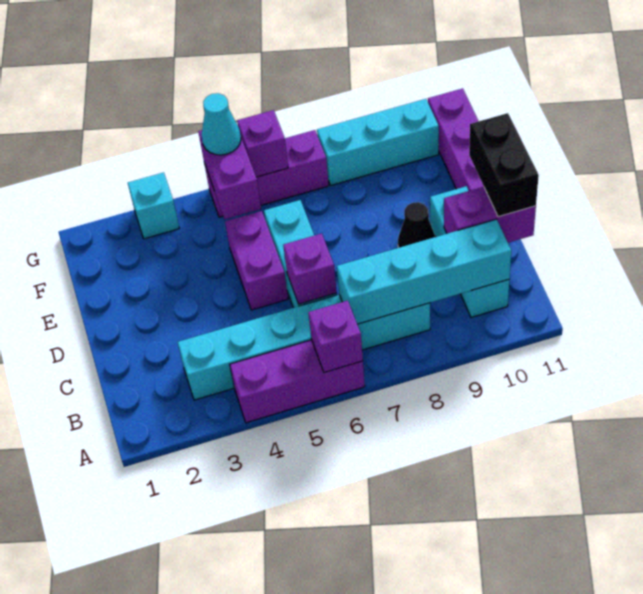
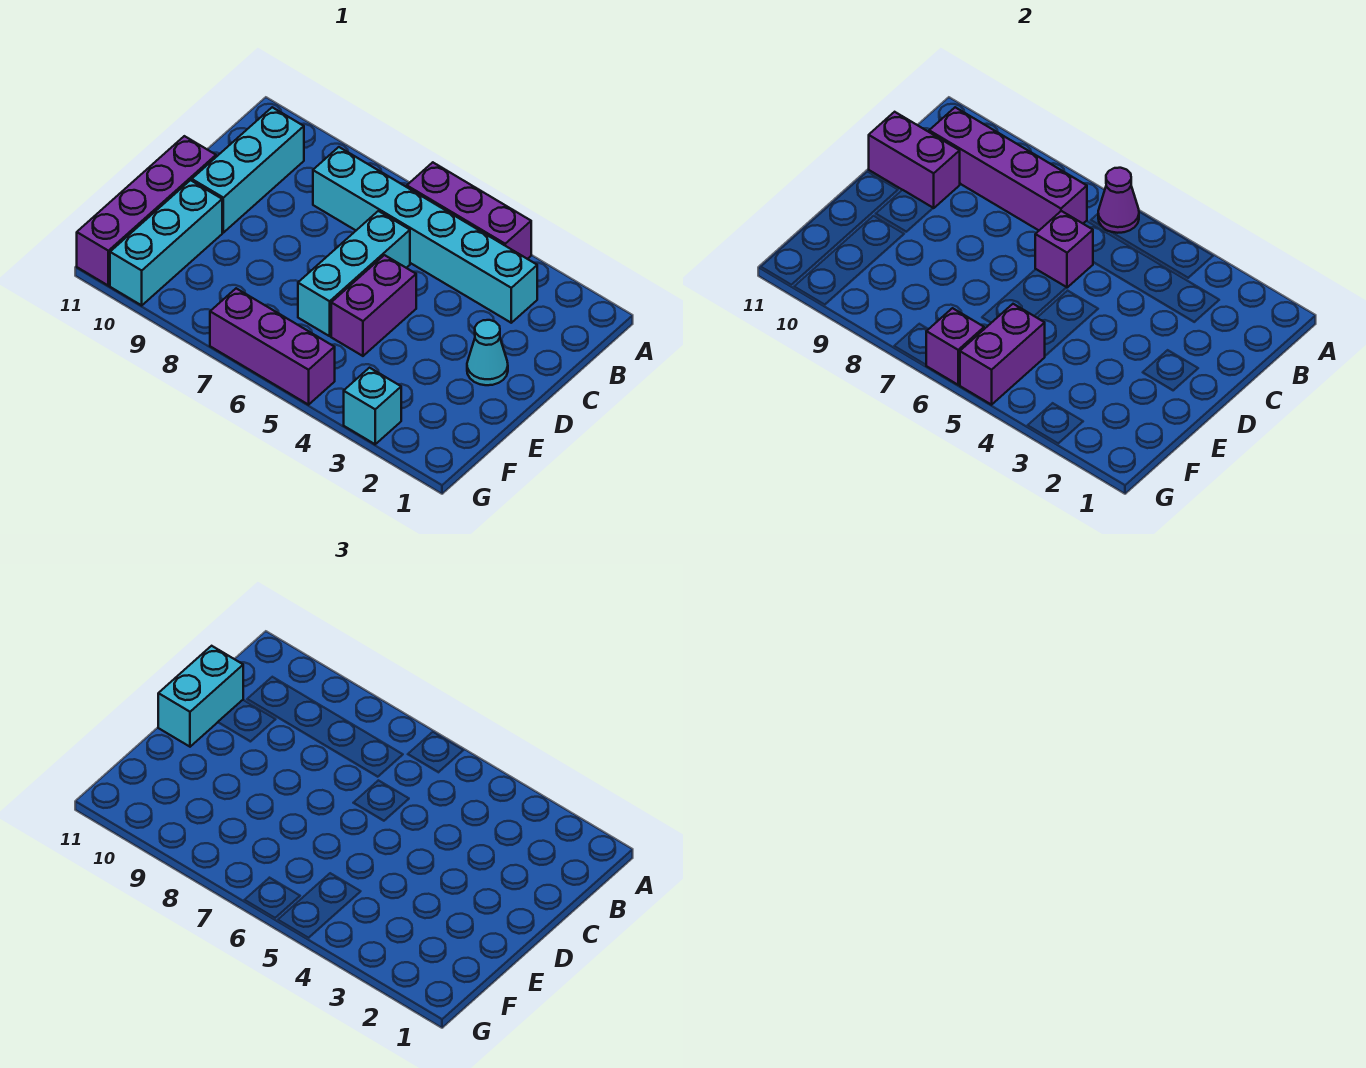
purple 1x1 brick [308,301,363,373] -> purple 1x1 cone [1098,168,1139,233]
cyan 1x4 brick [337,219,511,324] -> purple 1x4 brick [929,107,1087,230]
black 1x2 brick [469,113,539,217] -> cyan 1x2 brick [158,646,243,747]
black 1x1 cone [398,202,435,248] -> none
cyan 1x1 cone [202,93,241,155] -> cyan 1x1 cone moved to [467,320,508,385]
cyan 1x3 brick [317,99,439,185] -> cyan 1x3 brick turned to [110,180,222,305]

